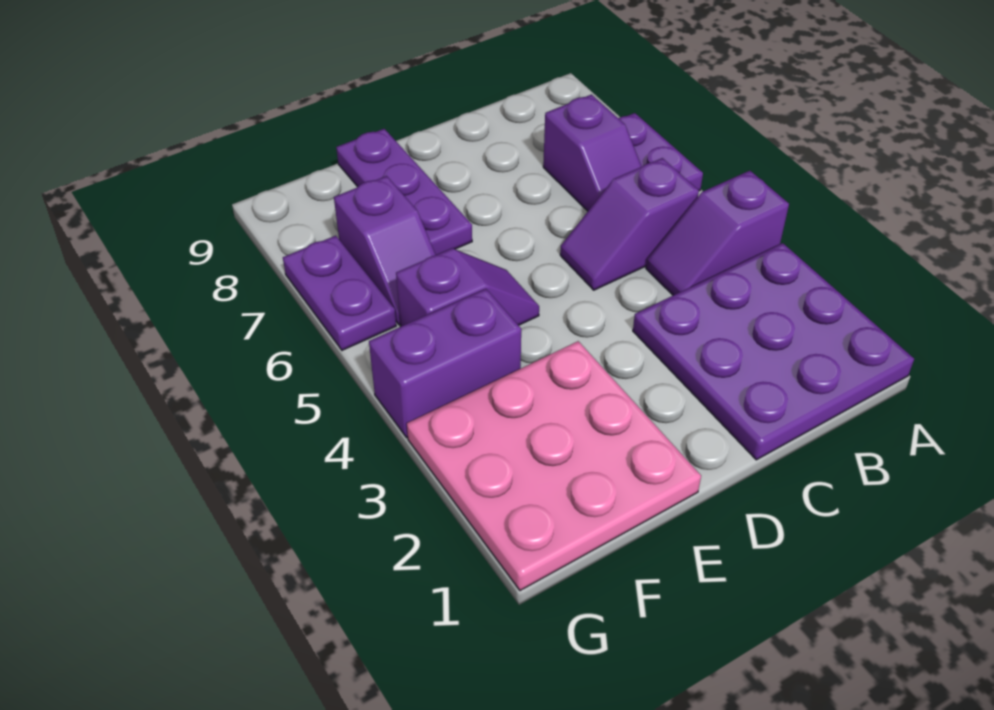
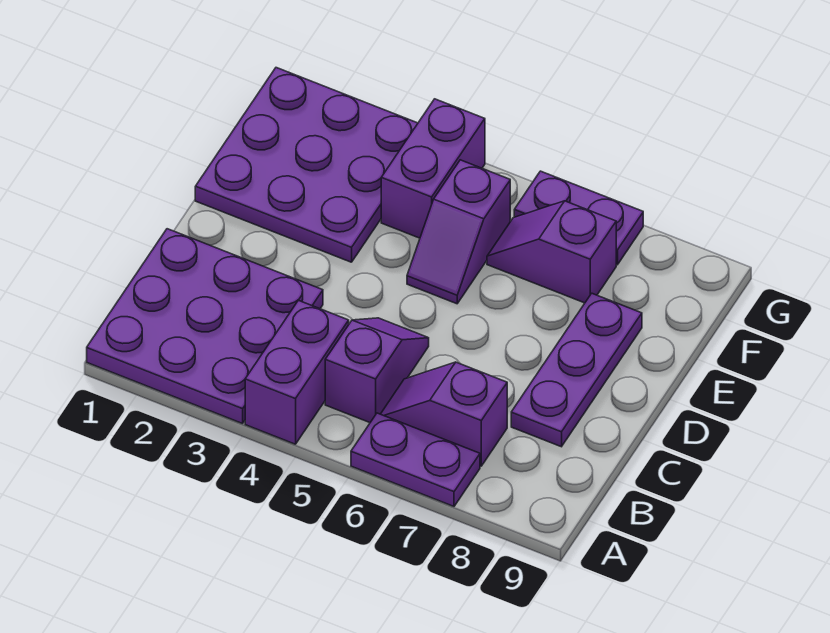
purple 1x2 slope [646,171,789,295] -> purple 1x2 brick [245,300,349,444]
pink 3x3 plate [407,341,701,591] -> purple 3x3 plate [195,68,418,262]
purple 1x3 plate [336,129,472,255] -> purple 1x3 plate turned to [511,293,642,447]

